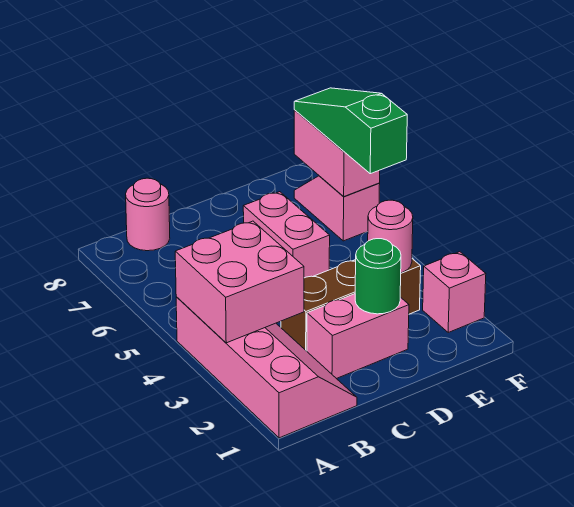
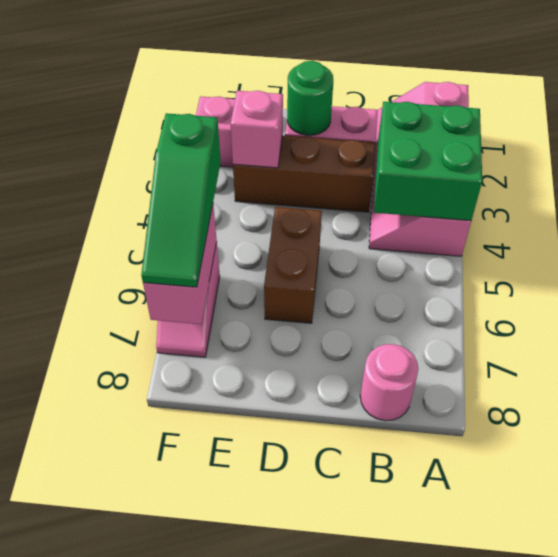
pink 2x2 brick [175,221,304,343] -> green 2x2 brick [374,102,482,221]
pink 1x2 brick [243,192,330,278] -> brown 1x2 brick [264,207,322,323]
pink 1x1 round brick [368,200,413,273] -> pink 1x1 brick [231,91,283,168]

